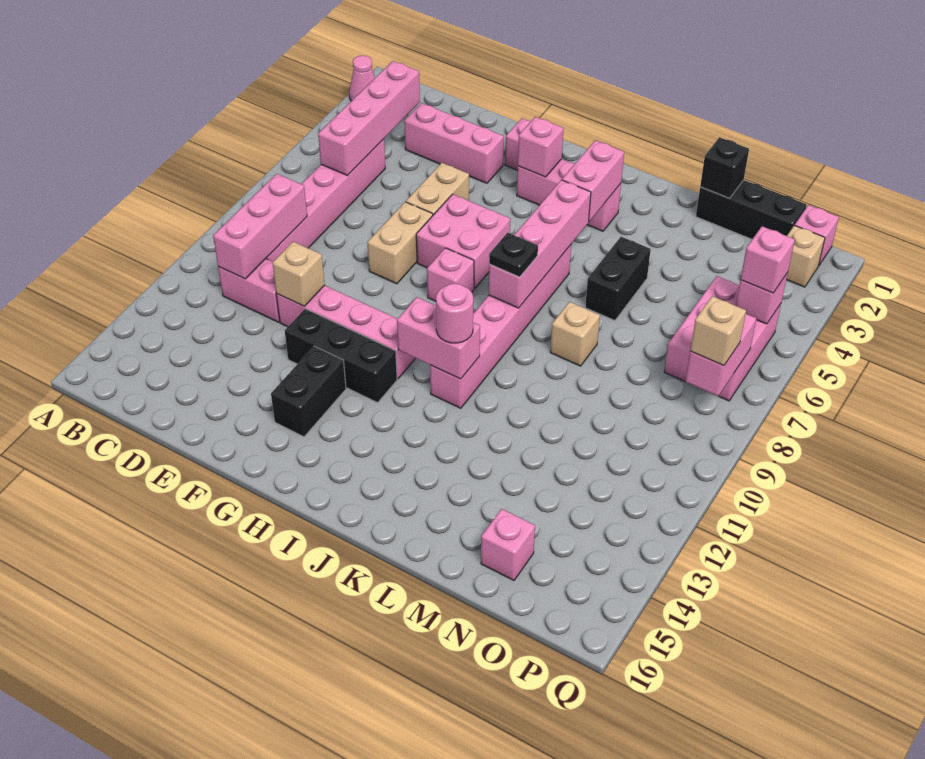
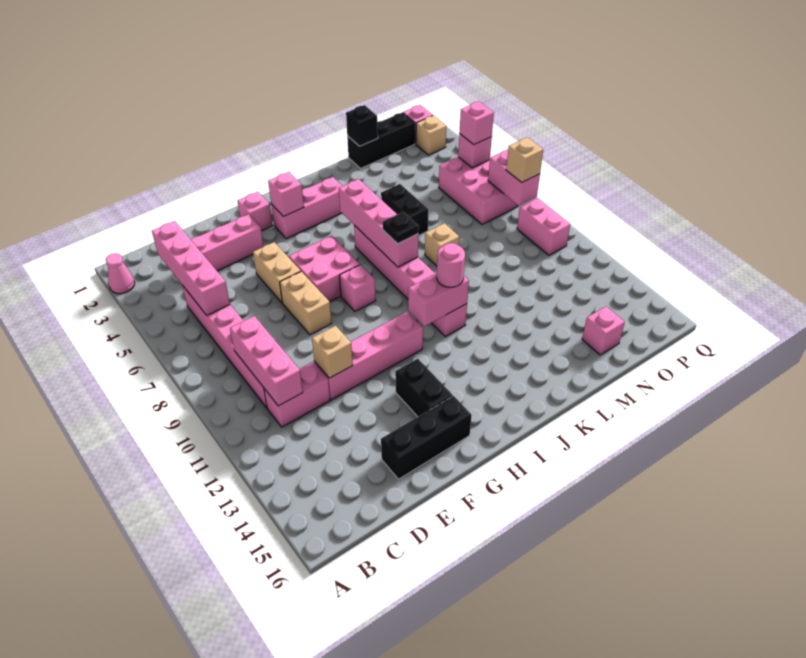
black 1x3 brick [285,309,397,403] -> black 1x3 brick moved to [381,396,472,479]
pink 1x2 brick [562,140,624,221] -> pink 1x2 brick moved to [517,198,570,255]

